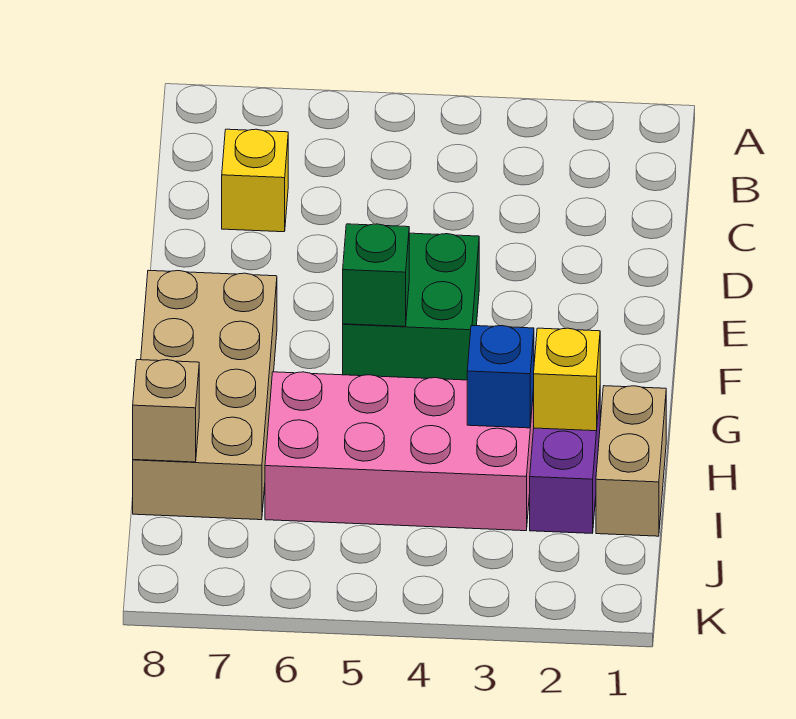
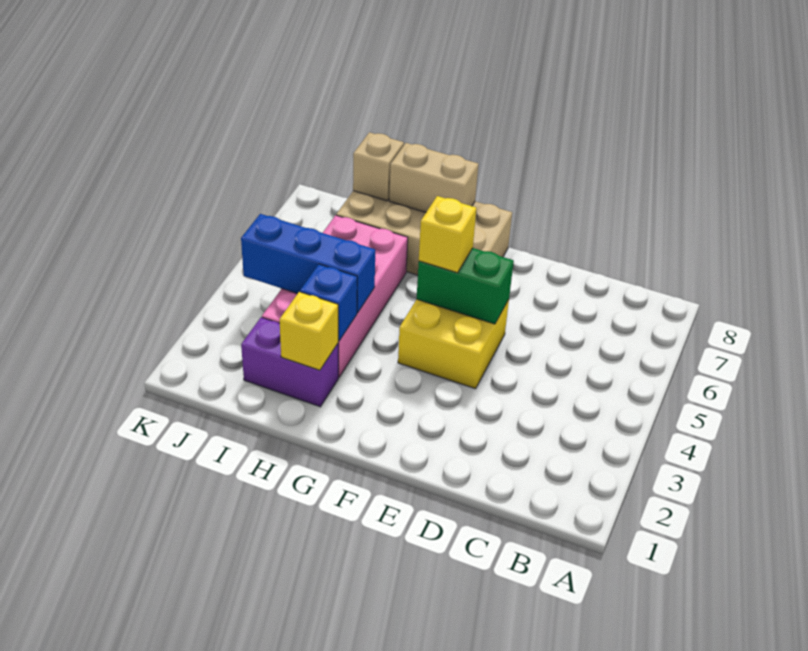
yellow 1x1 brick [222,129,288,232] -> yellow 1x1 brick moved to [419,196,476,273]
green 2x2 brick [343,233,479,380] -> yellow 2x2 brick [398,299,509,389]
green 1x1 brick [343,224,409,326] -> green 1x2 brick [417,248,514,324]
tan 1x2 brick [596,386,666,536] -> tan 1x2 brick moved to [389,143,478,212]
none -> blue 1x3 brick [241,214,375,313]

